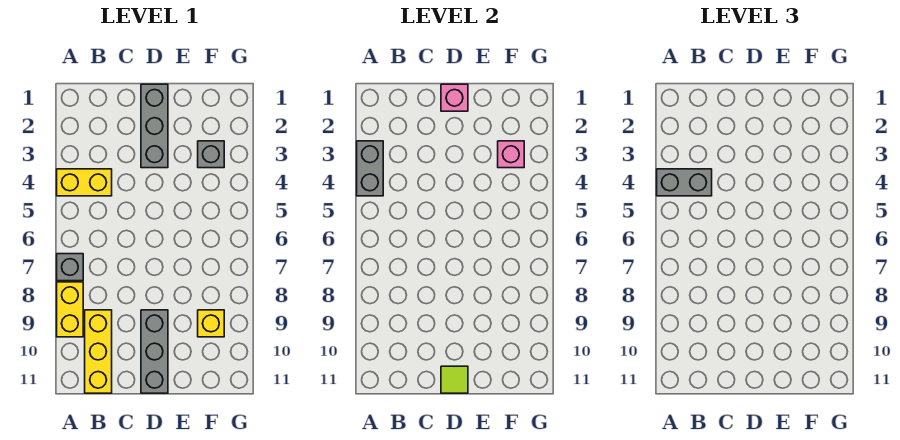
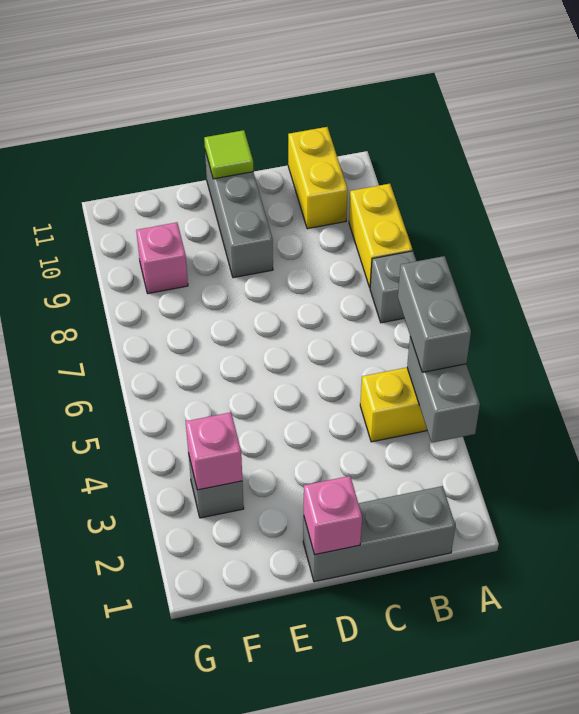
grey 1x2 brick [657,169,712,196] -> grey 1x2 brick turned to [398,256,471,372]
yellow 1x3 brick [85,310,112,393] -> yellow 1x2 brick [288,127,348,229]
grey 1x3 brick [141,84,168,168] -> grey 1x3 brick turned to [303,486,455,582]
yellow 1x1 brick [198,310,224,337] -> pink 1x1 brick [136,222,188,293]

